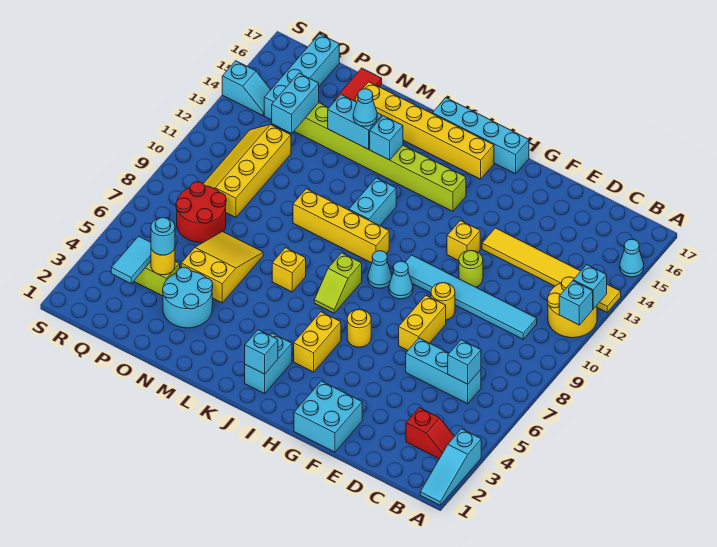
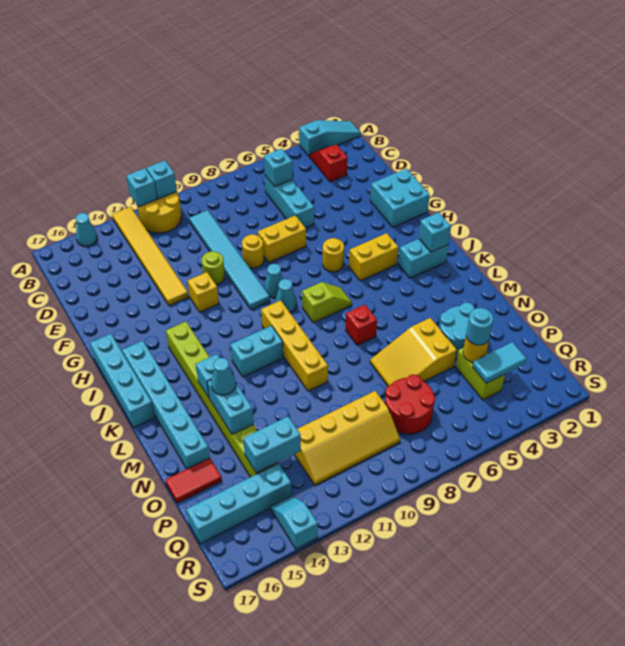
yellow 1x6 brick [355,82,494,179] -> cyan 1x6 brick [122,341,210,469]
yellow 1x1 brick [272,248,306,292] -> red 1x1 brick [346,305,377,345]

